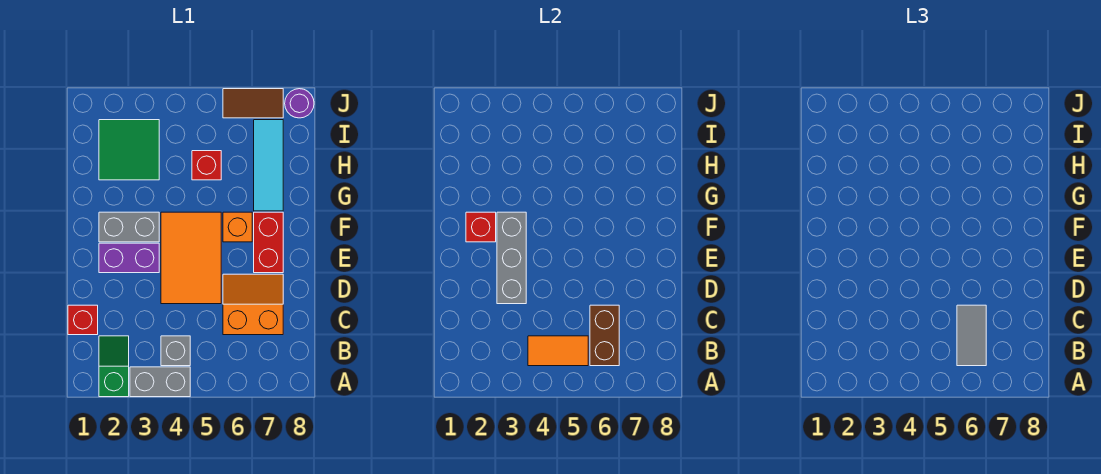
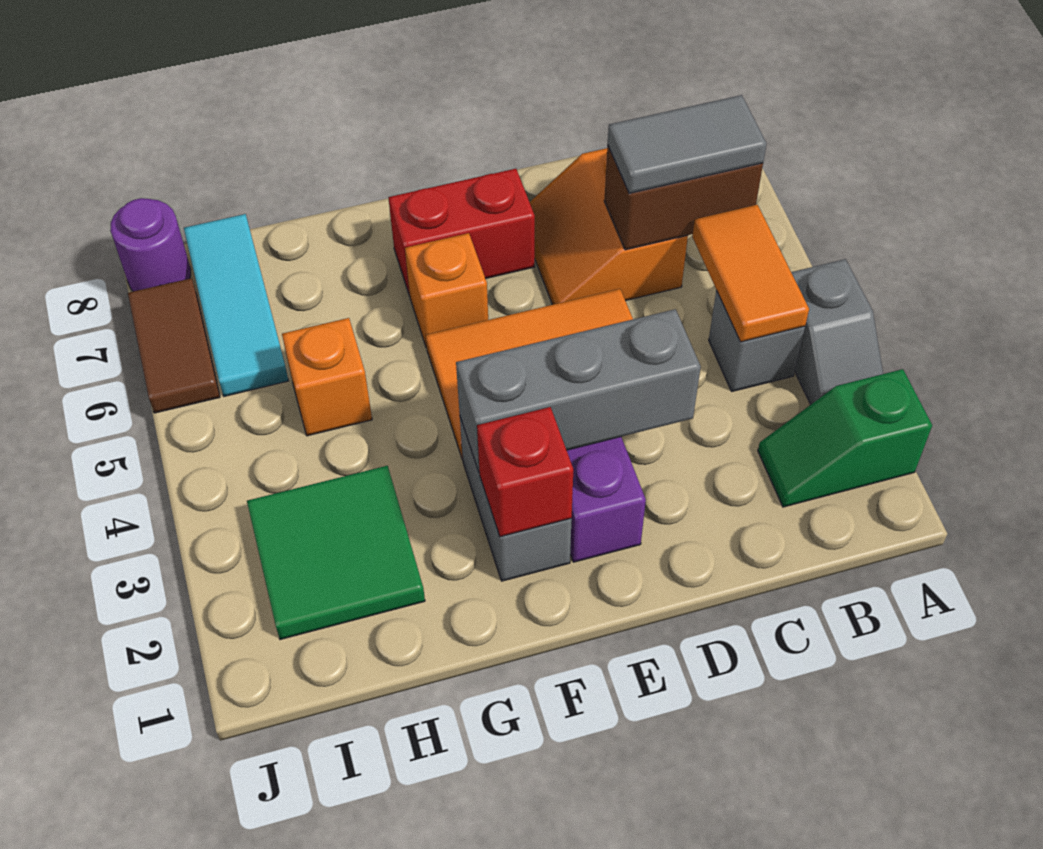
grey 1x2 brick [130,367,190,397] -> grey 1x2 slope [791,259,883,405]
red 1x1 brick [68,305,98,335] -> none
cyan 1x3 tile [254,120,283,211] -> cyan 1x3 tile turned to [184,214,289,396]
red 1x1 brick [192,151,221,180] -> orange 1x1 brick [282,318,372,436]

